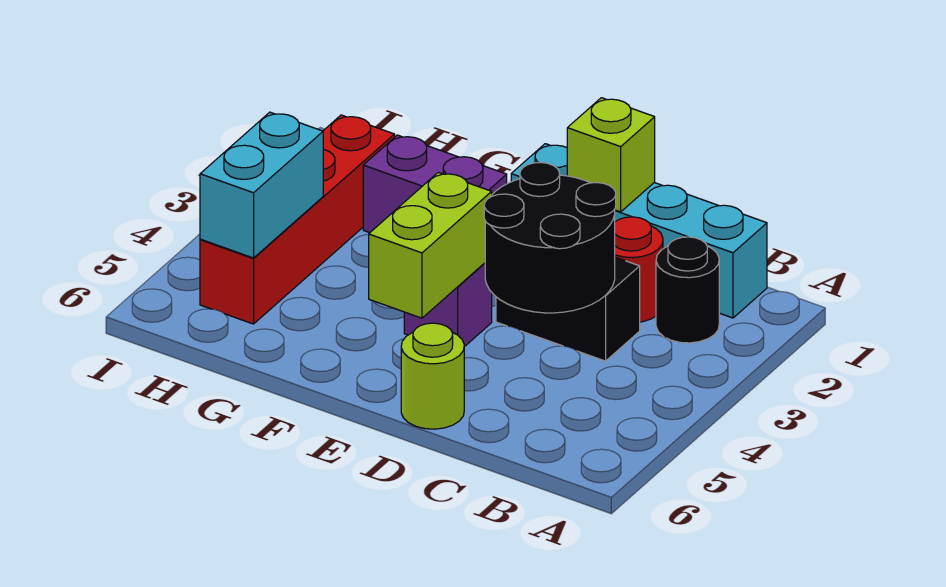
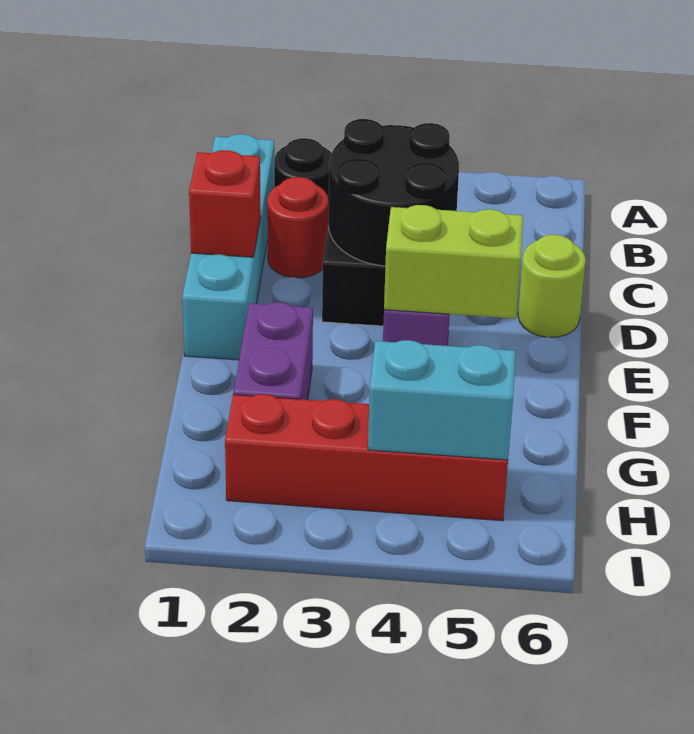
lime 1x1 brick [567,98,655,212] -> red 1x1 brick [189,150,261,257]

